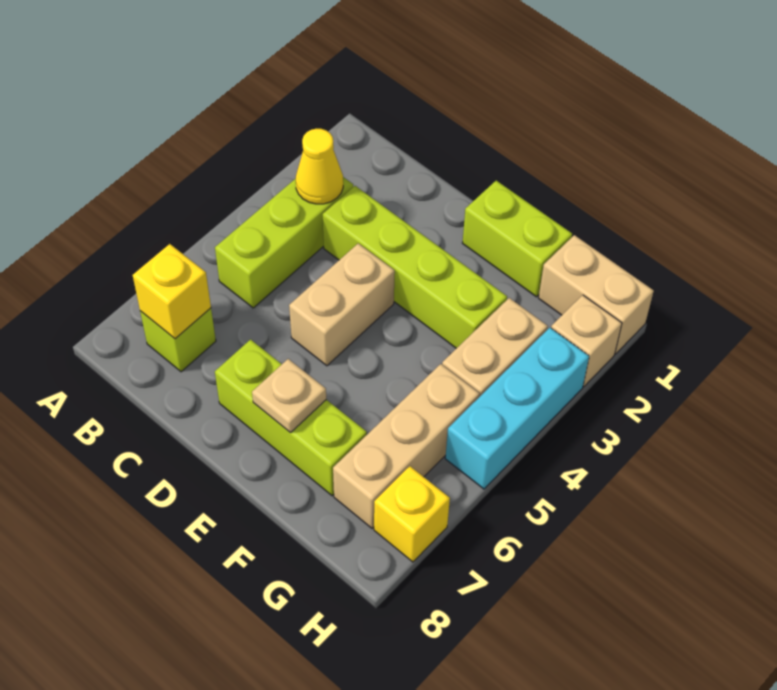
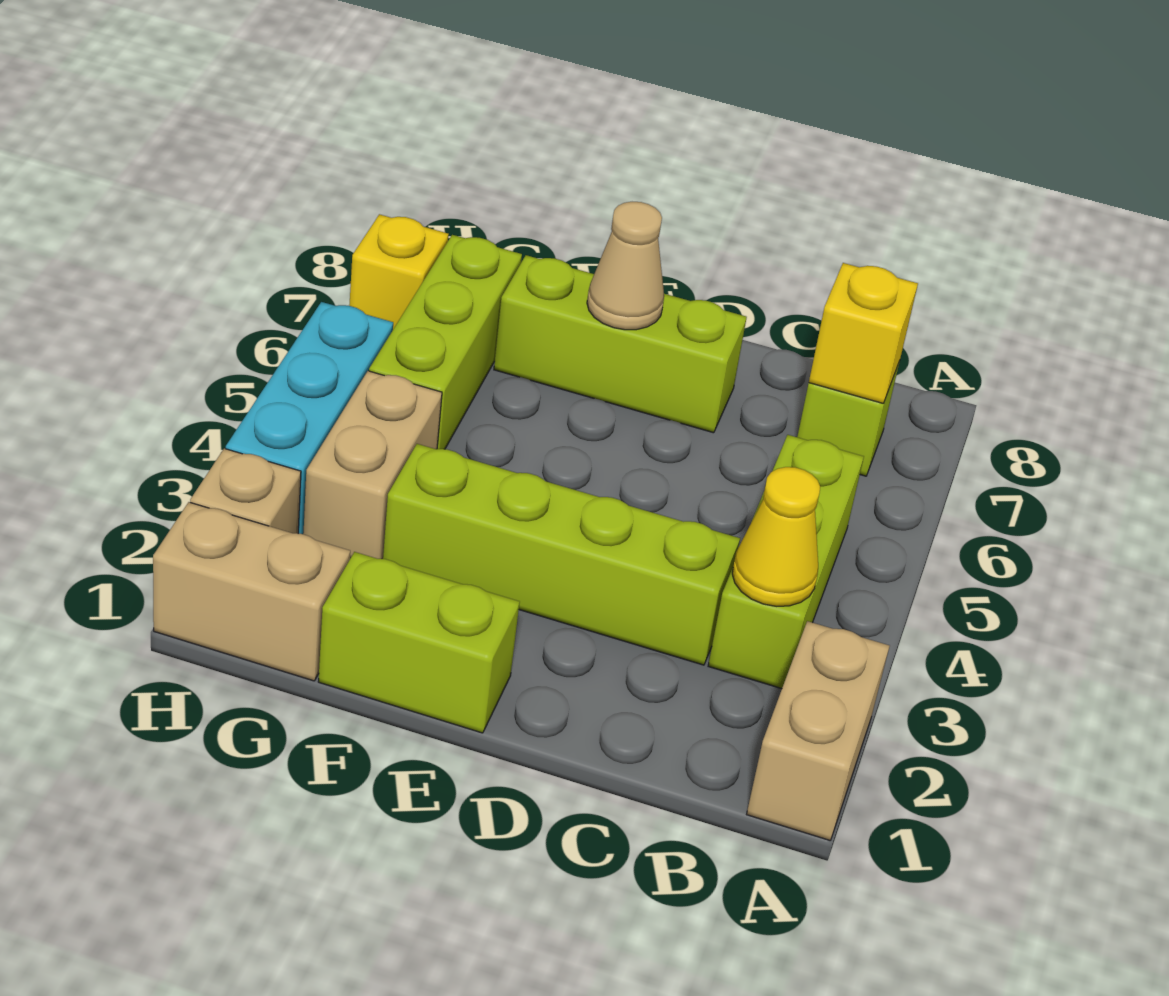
tan 1x2 brick [289,243,395,366] -> tan 1x2 brick moved to [747,621,890,840]
tan 1x1 plate [252,359,326,433] -> tan 1x1 cone [587,202,664,330]
tan 1x3 brick [333,364,480,528] -> lime 1x3 brick [369,235,522,449]

